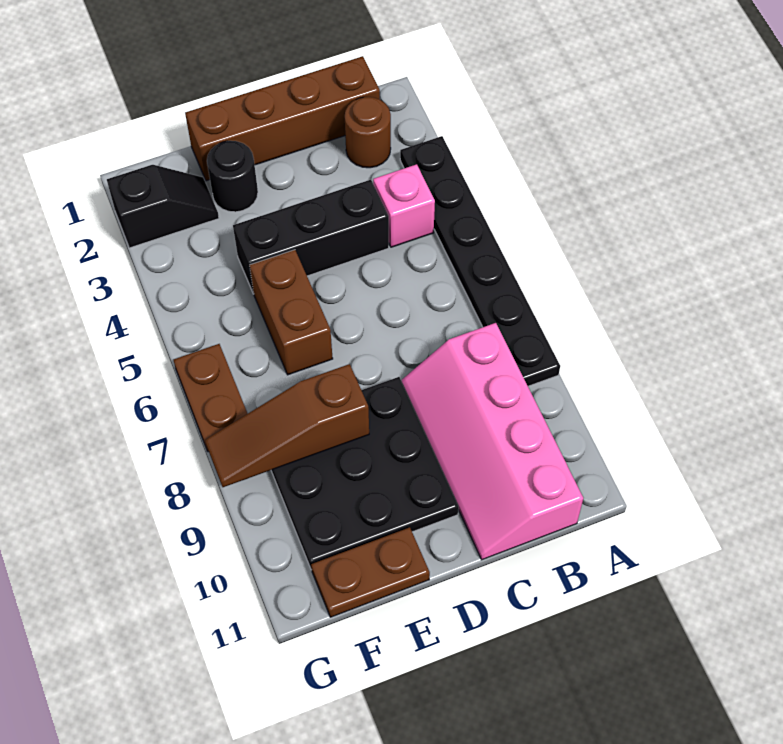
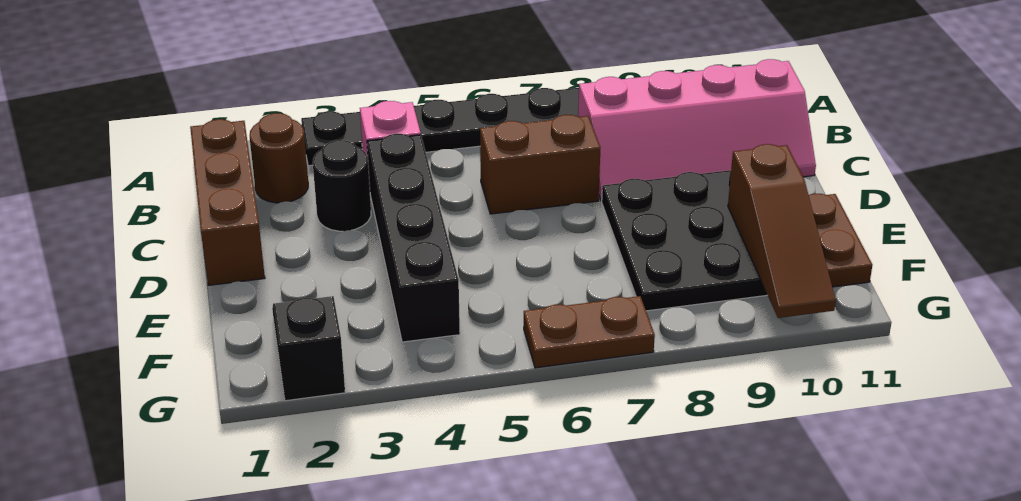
brown 1x4 brick [185,56,380,181] -> brown 1x3 brick [190,119,265,285]
black 1x3 brick [233,180,389,294] -> black 1x4 brick [367,134,460,342]
black 1x1 round brick [207,141,258,212] -> black 1x1 round brick moved to [313,140,371,231]
brown 1x2 brick [250,250,333,375] -> brown 1x2 brick moved to [480,115,600,214]
brown 1x3 slope [205,364,369,487] -> brown 1x3 slope moved to [728,144,836,318]

